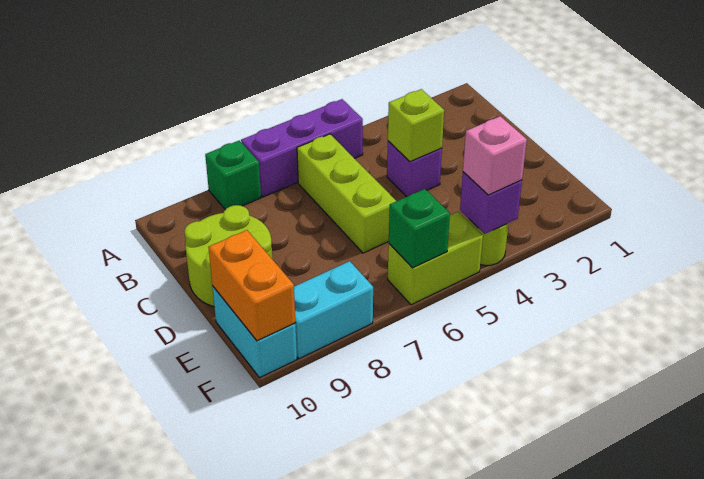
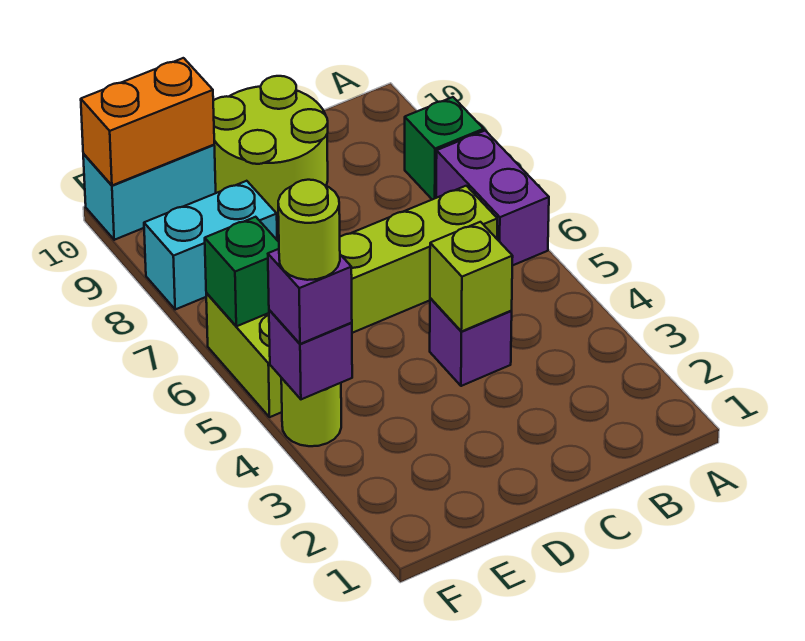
purple 1x3 brick [241,99,363,197] -> purple 1x2 brick [436,131,549,266]
pink 1x1 brick [463,116,527,195] -> purple 1x1 brick [268,249,352,344]
none -> lime 1x1 round brick [278,180,340,280]
cyan 1x2 brick [294,261,373,359] -> cyan 1x2 brick turned to [144,181,277,309]

